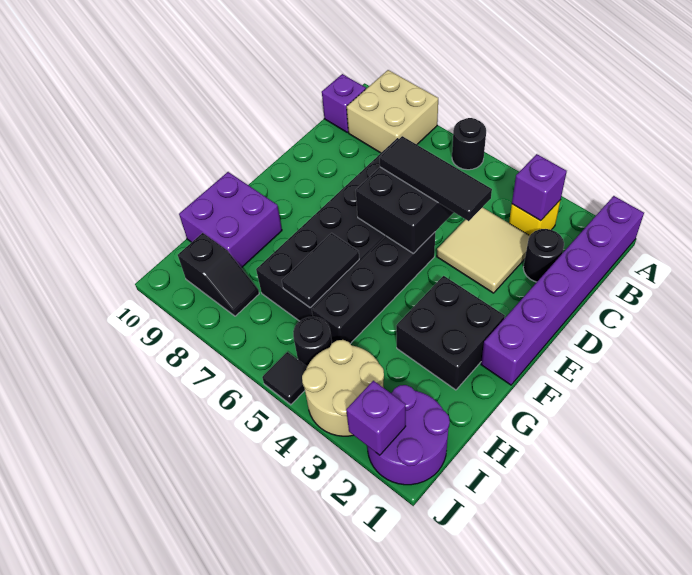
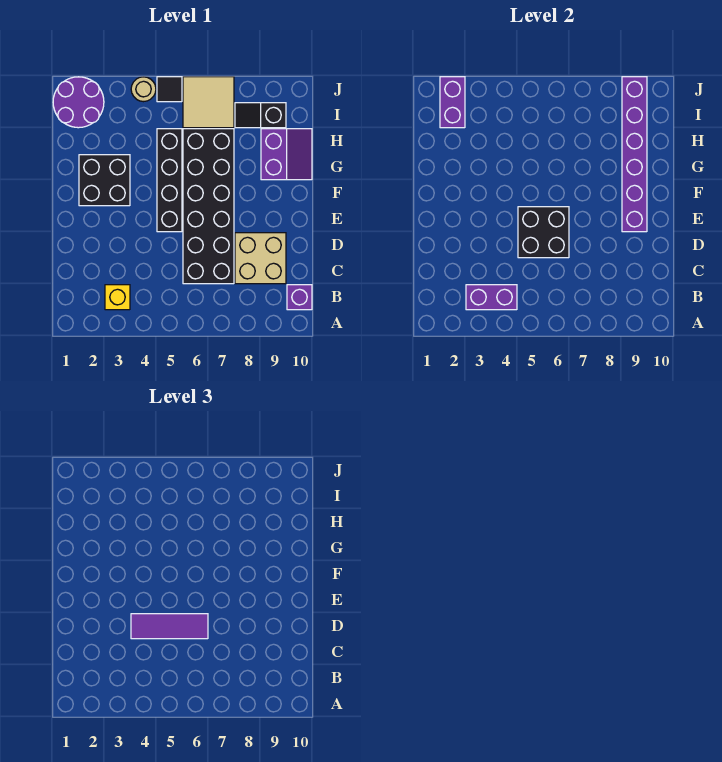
purple 1x6 brick [481,196,644,385] -> purple 1x6 brick moved to [622,77,647,232]
black 1x1 round brick [452,118,486,170] -> none
tan 2x2 brick [347,70,438,153] -> tan 2x2 brick moved to [235,233,286,284]
purple 1x1 brick [512,154,567,221] -> purple 1x2 brick [466,285,517,310]
black 1x1 round brick [523,229,564,282] -> none
tan 2x2 tile [437,207,530,293] -> tan 2x2 tile moved to [183,77,234,128]
black 1x3 tile [380,136,492,221] -> purple 1x3 tile [131,614,208,639]
black 1x2 tile [282,233,359,308] -> none
purple 2x2 brick [179,172,282,268] -> purple 2x2 slope [261,129,312,180]
tan 2x2 round brick [302,340,384,436] -> tan 1x1 round brick [131,77,156,102]
black 1x1 round brick [293,317,332,366] -> none
purple 1x1 brick [346,381,406,455] -> purple 1x2 brick [440,77,465,128]

